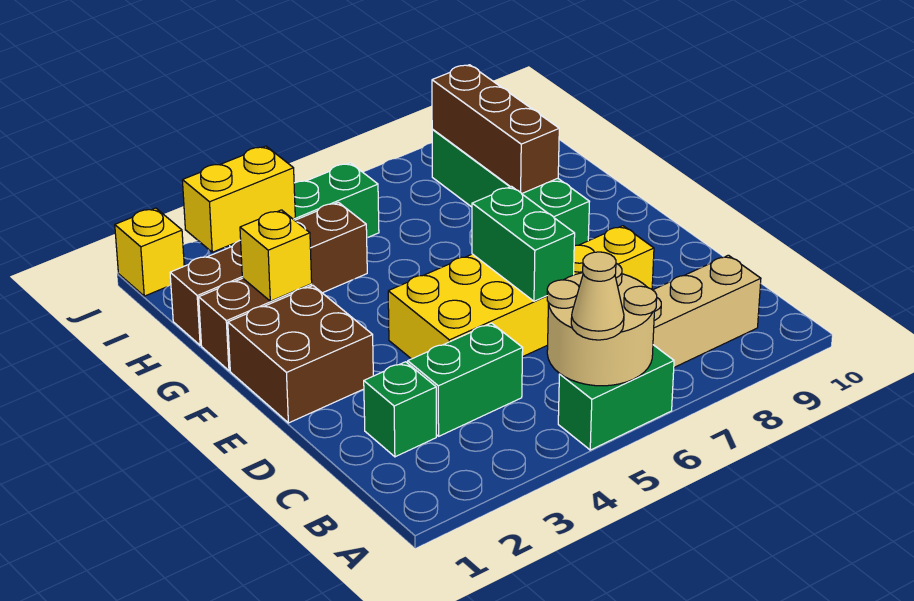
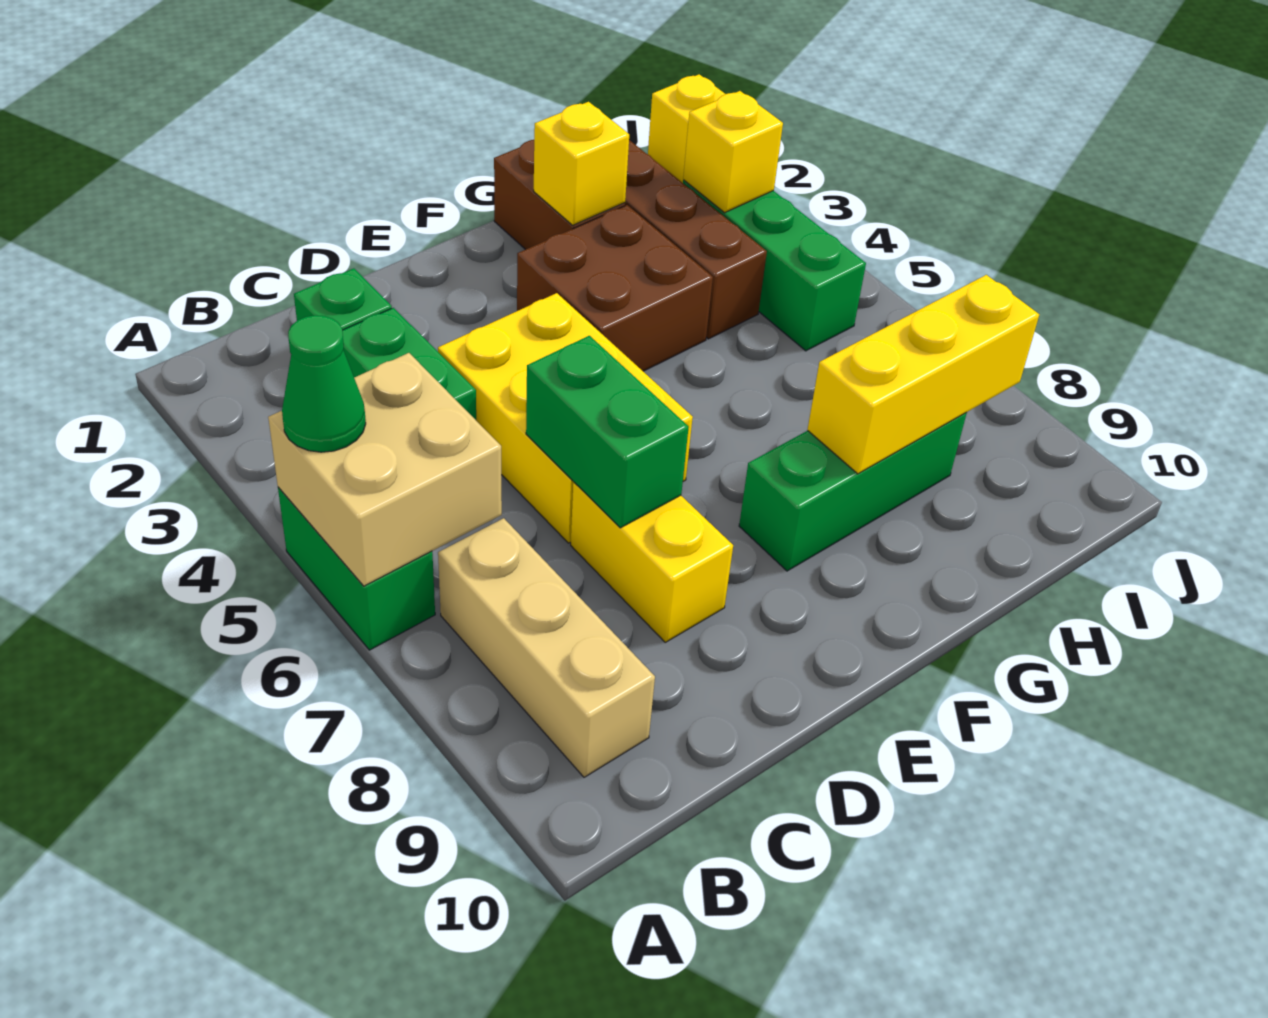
tan 2x2 round brick [547,263,657,386] -> tan 2x2 brick [268,353,502,586]
tan 1x1 cone [571,252,624,340] -> green 1x1 cone [282,315,366,452]
green 1x2 brick [472,187,575,301] -> green 1x2 brick turned to [526,336,689,528]
brown 2x2 brick [228,286,373,423] -> brown 2x2 brick moved to [517,205,713,371]
green 1x4 brick [432,130,590,246] -> green 1x3 brick [739,412,967,571]
brown 1x3 brick [432,65,559,194] -> yellow 1x3 brick [807,275,1039,474]
yellow 1x2 brick [182,146,295,252] -> yellow 1x1 brick [683,91,783,213]

